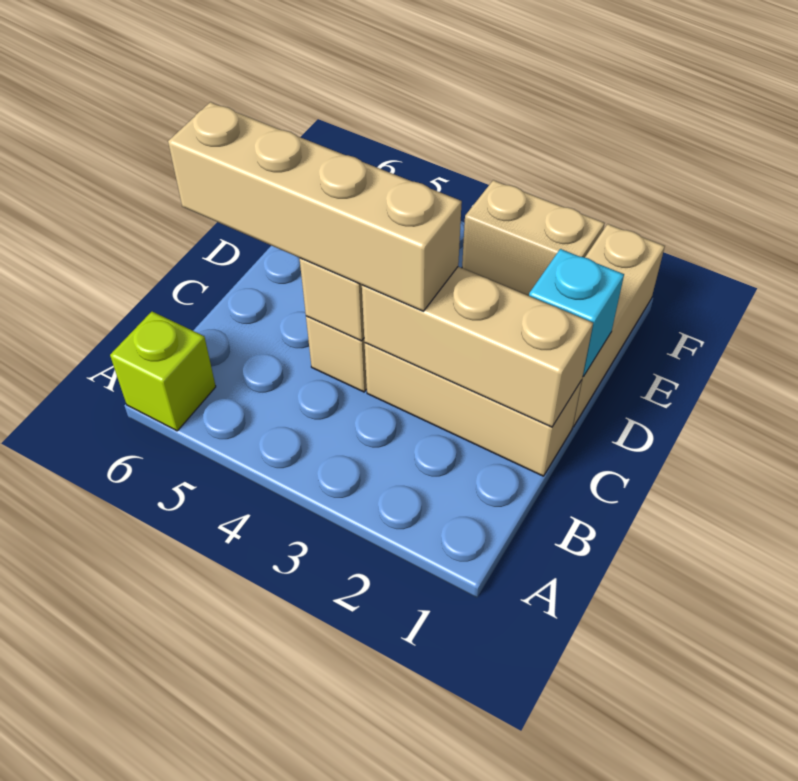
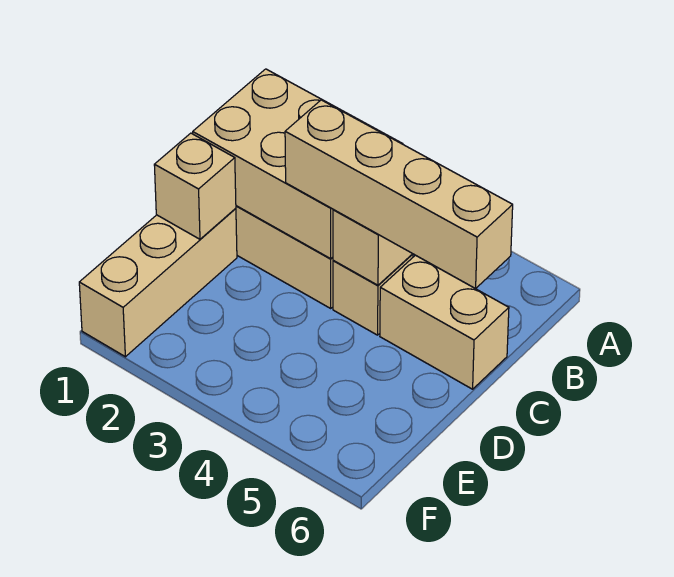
lime 1x1 brick [110,312,216,431] -> none
tan 1x3 brick [362,267,593,427] -> tan 2x3 brick [193,69,403,259]
cyan 1x1 brick [529,249,624,377] -> tan 1x1 brick [154,133,236,239]
tan 1x2 brick [462,180,605,296] -> tan 1x2 brick moved to [380,255,509,389]

